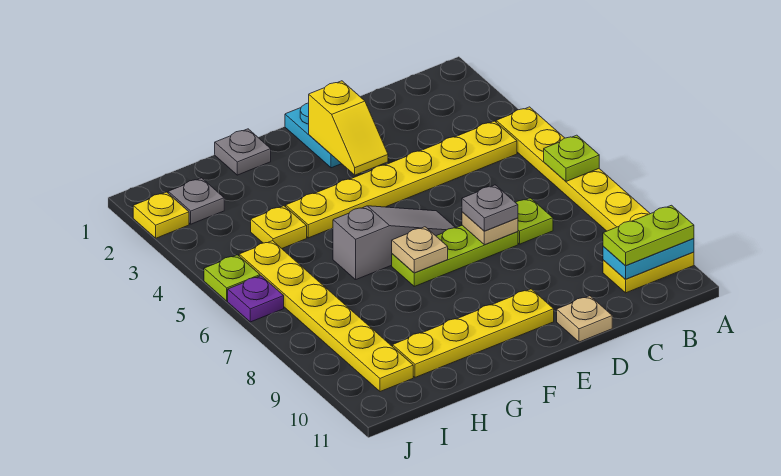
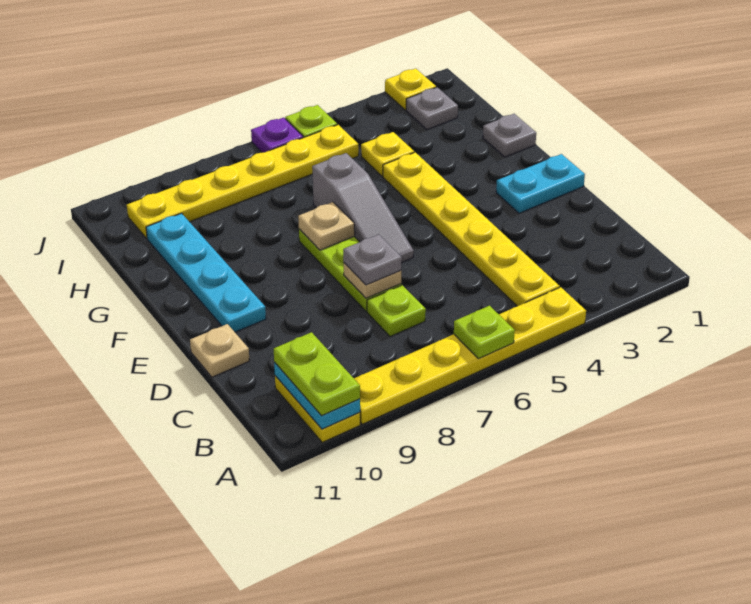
yellow 1x2 slope [309,81,388,175] -> none
yellow 1x4 plate [393,289,554,377] -> cyan 1x4 plate [146,213,266,332]

